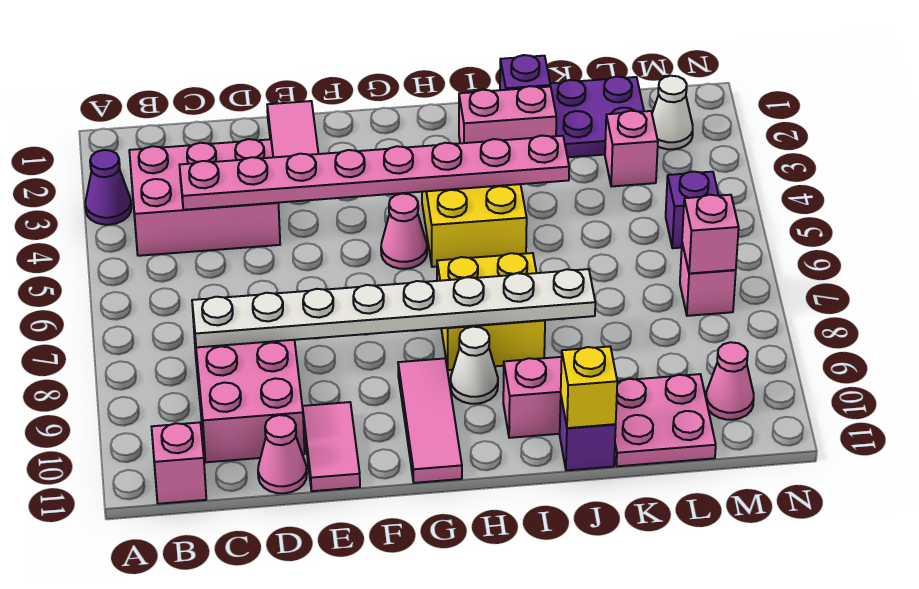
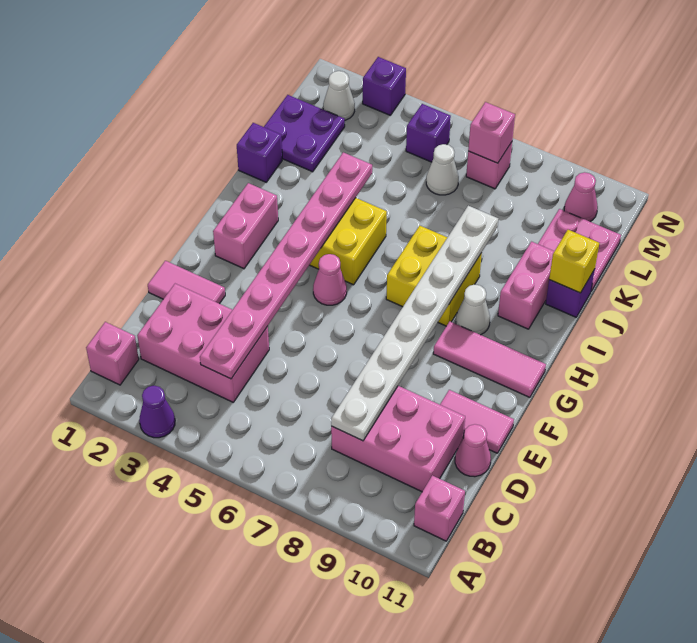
pink 2x3 brick [129,139,280,256] -> pink 2x3 brick turned to [137,284,269,402]
pink 1x2 brick [459,86,556,143] -> pink 1x2 brick moved to [213,183,278,269]
pink 1x1 brick [605,111,658,187] -> pink 1x1 brick moved to [86,322,139,385]
none -> white 1x1 cone [426,144,459,195]
none -> purple 1x1 brick [363,57,406,115]

